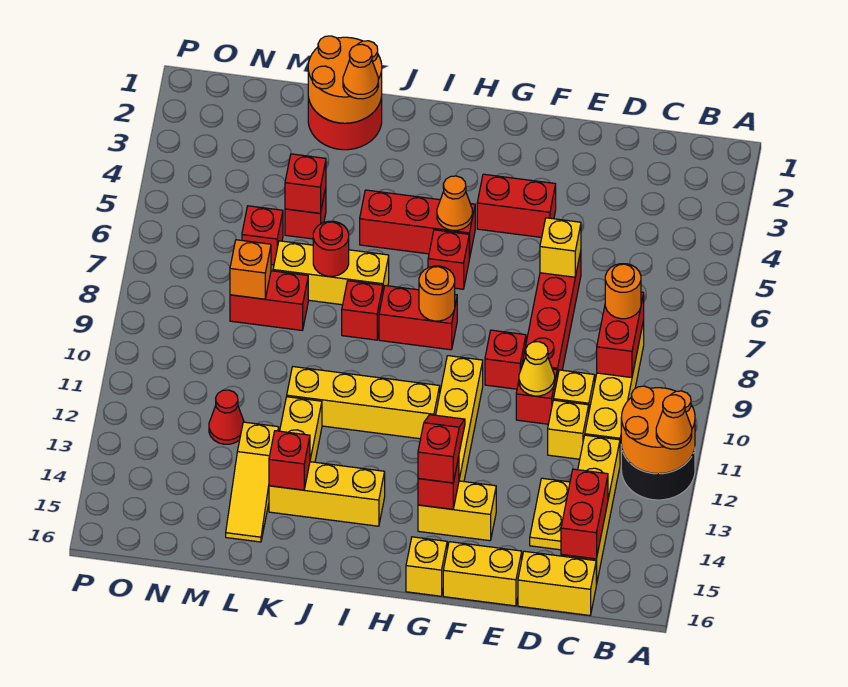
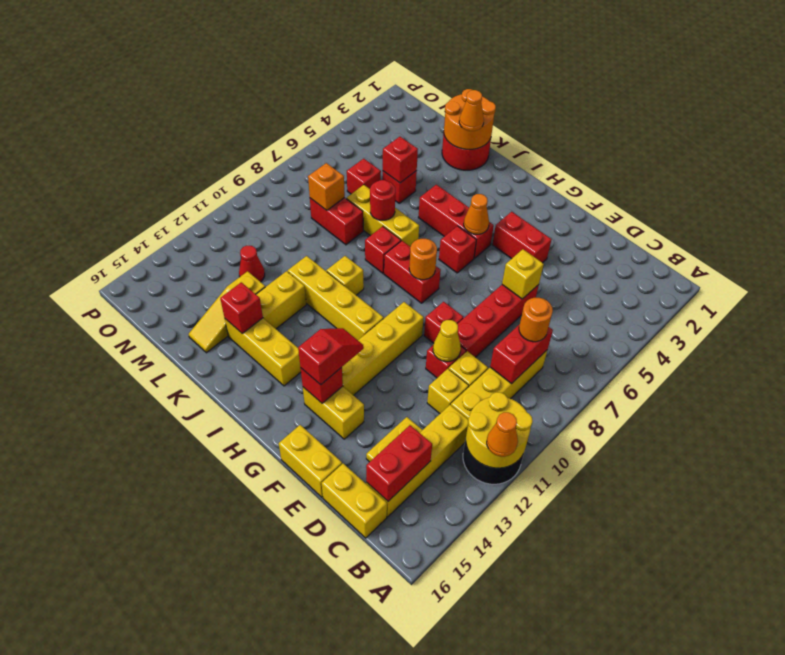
orange 2x2 round brick [621,386,695,474] -> yellow 2x2 round brick [466,392,533,468]
yellow 1x1 brick [406,537,447,596] -> yellow 1x1 brick moved to [326,256,364,295]

